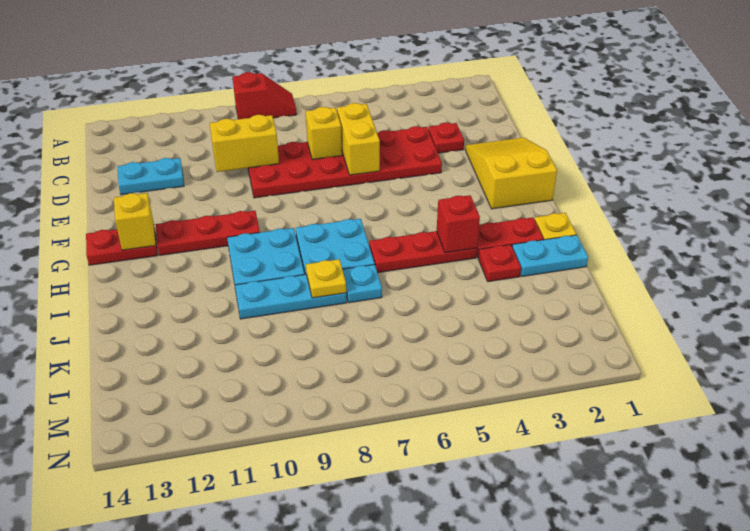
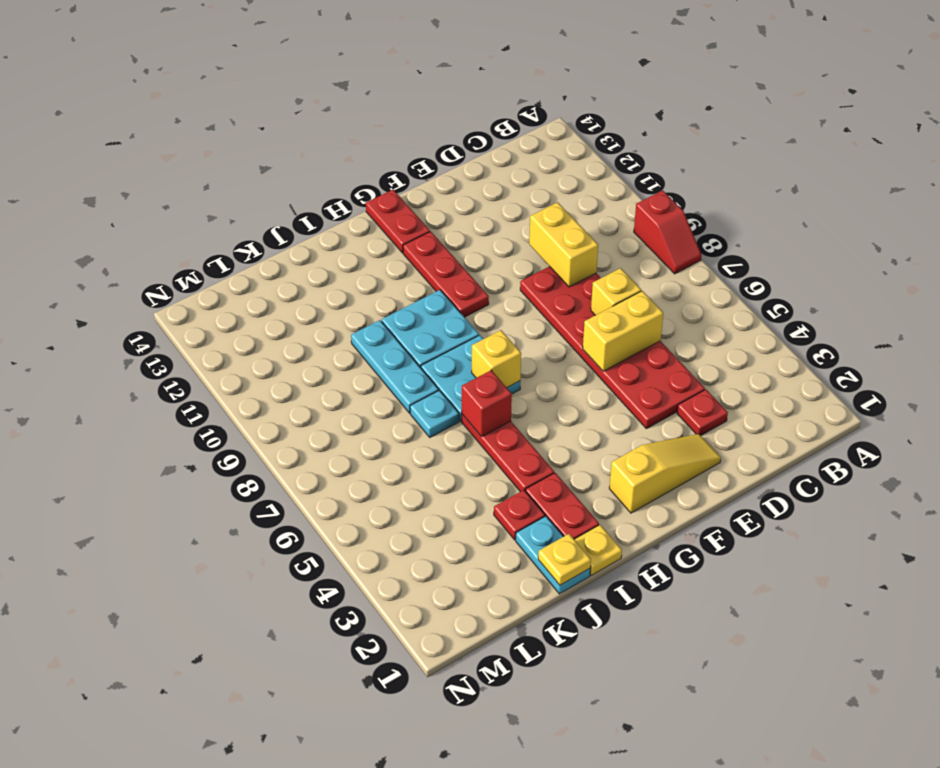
cyan 1x2 plate [118,158,184,195] -> none
yellow 2x3 slope [465,138,557,209] -> yellow 1x3 slope [609,434,721,513]
yellow 1x1 brick [114,193,156,250] -> yellow 1x1 brick moved to [472,330,521,387]
red 1x1 brick [437,195,480,253] -> red 1x1 brick moved to [462,370,512,437]
yellow 1x1 plate [306,259,346,298] -> yellow 1x1 plate moved to [538,534,591,585]

